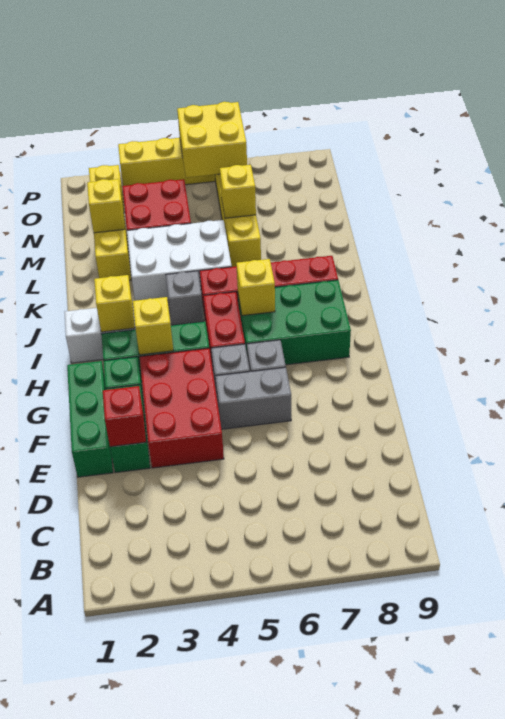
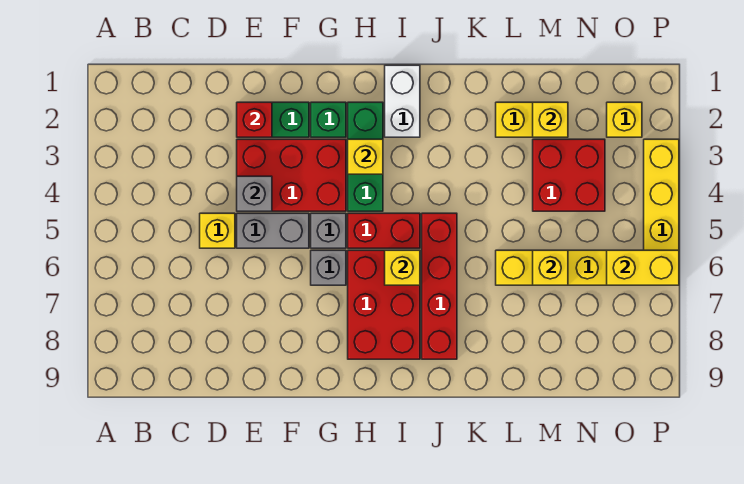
green 1x3 brick [67,361,113,477] -> none
grey 1x2 brick [215,367,291,429] -> grey 1x2 brick turned to [237,213,309,248]
green 2x3 brick [238,280,351,365] -> red 2x3 brick [348,250,420,359]
yellow 1x1 brick [94,275,135,332] -> yellow 1x1 brick moved to [200,213,235,248]
grey 1x1 brick [166,271,204,325] -> grey 1x1 brick moved to [237,176,272,211]
white 2x3 brick [127,220,232,301] -> none
yellow 2x2 brick [177,102,247,178] -> yellow 1x2 brick [607,250,679,285]

